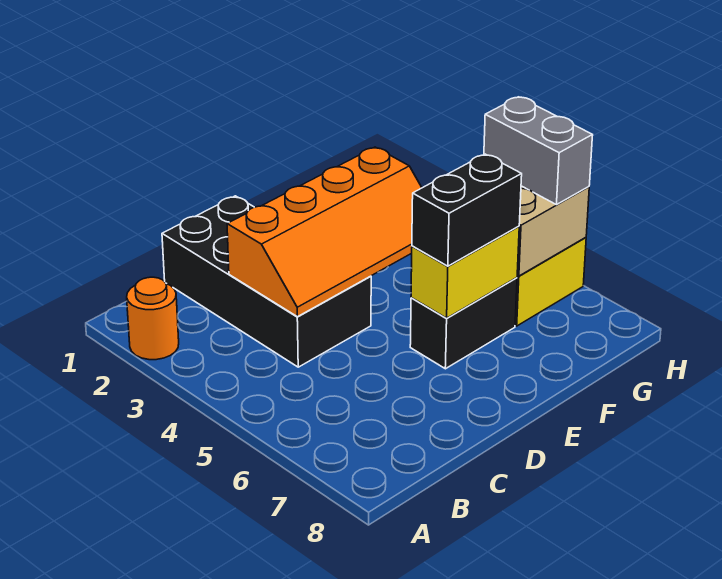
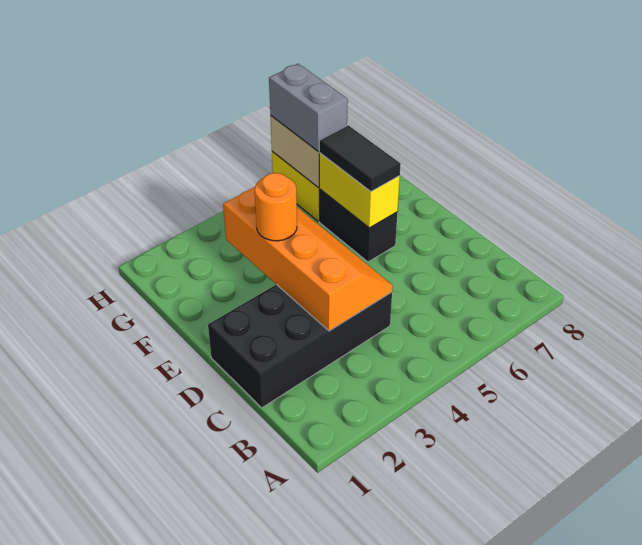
orange 1x1 round brick [127,277,179,360] -> orange 1x1 round brick moved to [255,173,297,241]
black 1x2 brick [412,154,522,266] -> black 1x2 tile [319,125,401,192]
grey 1x2 brick [484,97,593,205] -> grey 1x2 brick turned to [269,64,348,152]

